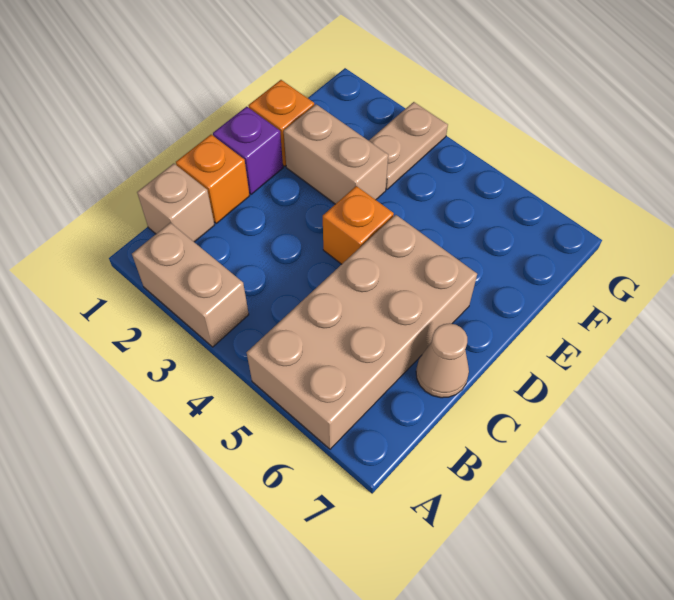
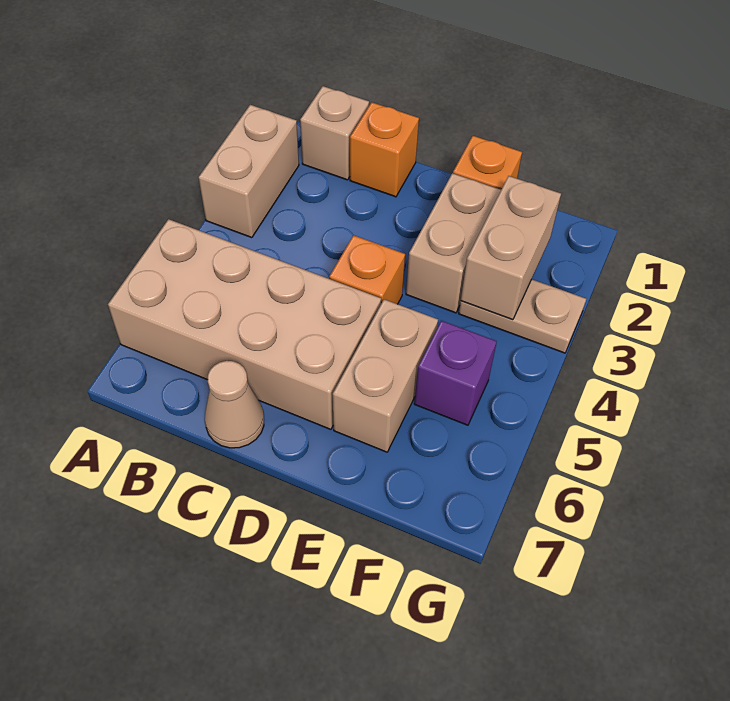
purple 1x1 brick [213,107,283,194] -> purple 1x1 brick moved to [414,321,497,425]
none -> tan 1x2 brick [333,299,438,452]
none -> tan 1x2 brick [461,176,561,320]

